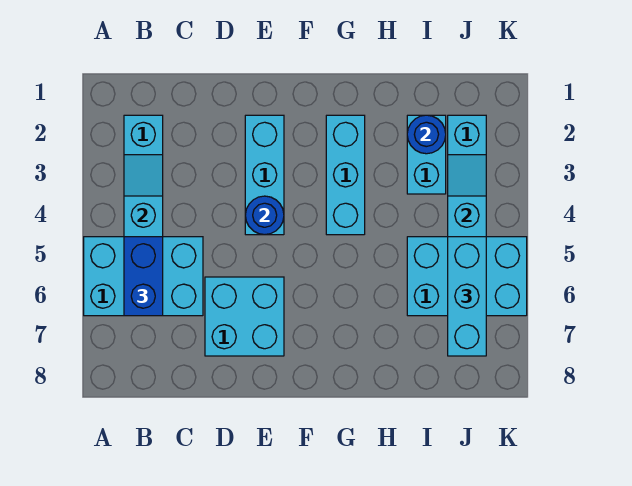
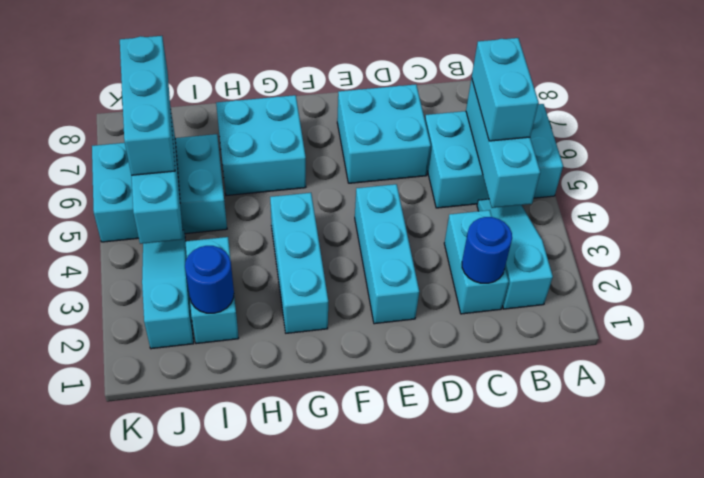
blue 1x2 brick [124,237,163,316] -> cyan 1x2 brick [472,38,539,141]
none -> cyan 1x2 brick [444,210,509,314]
blue 1x1 round brick [245,196,284,235] -> blue 1x1 round brick moved to [462,217,512,283]
none -> cyan 2x2 brick [216,95,306,196]

